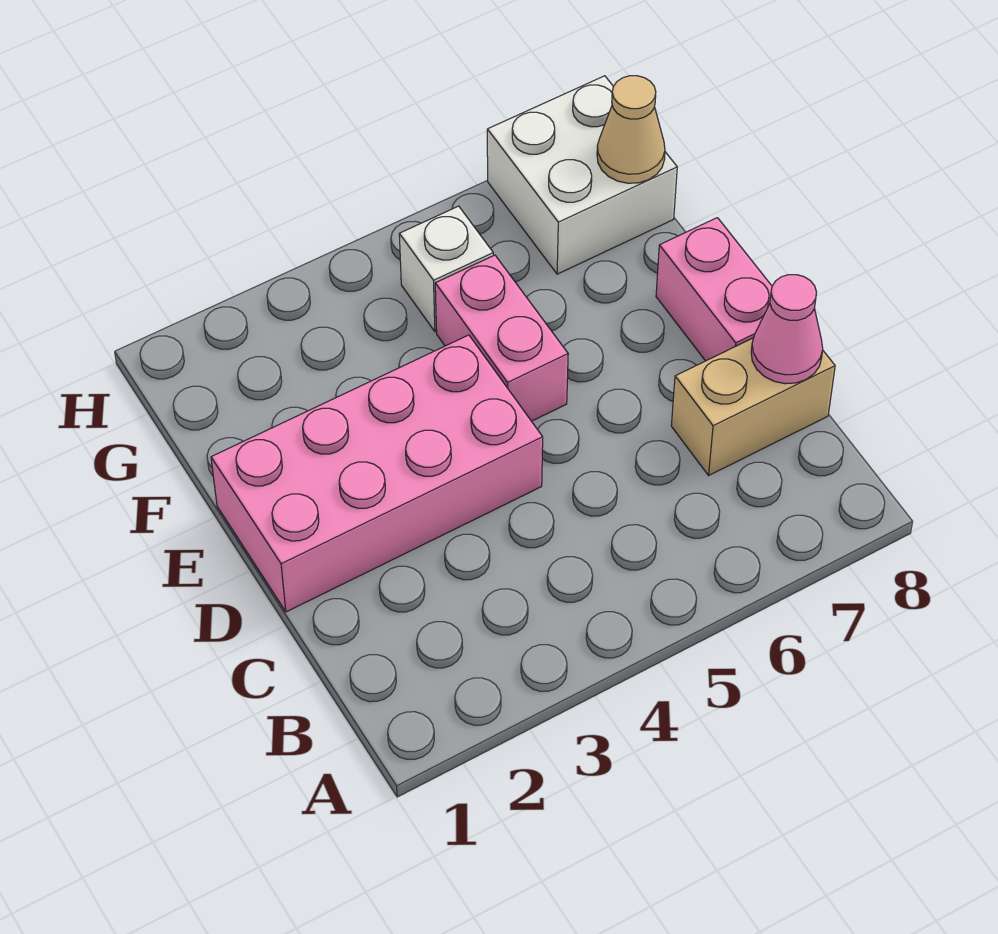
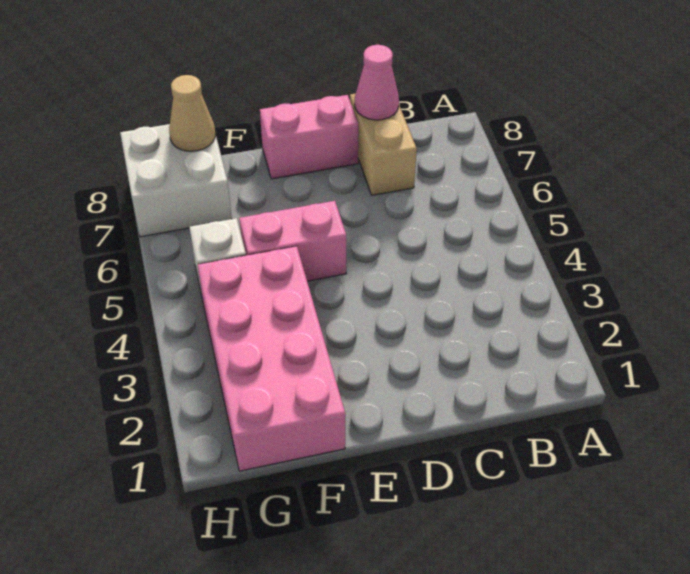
pink 2x4 brick [211,335,543,612] -> pink 2x4 brick moved to [197,246,345,471]

